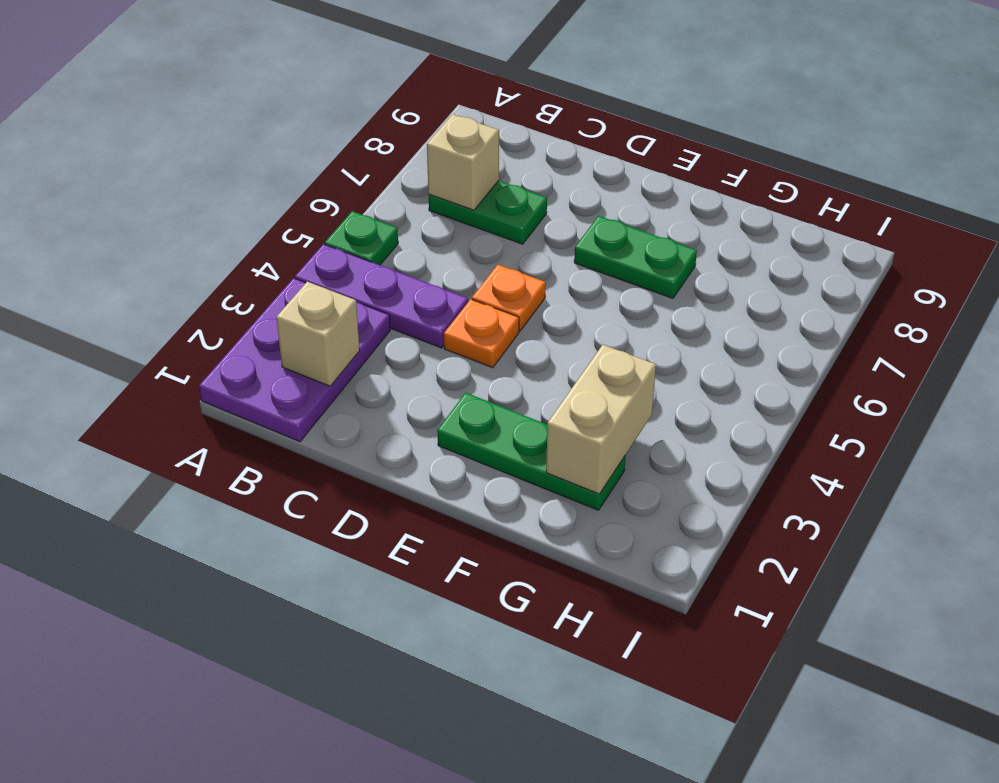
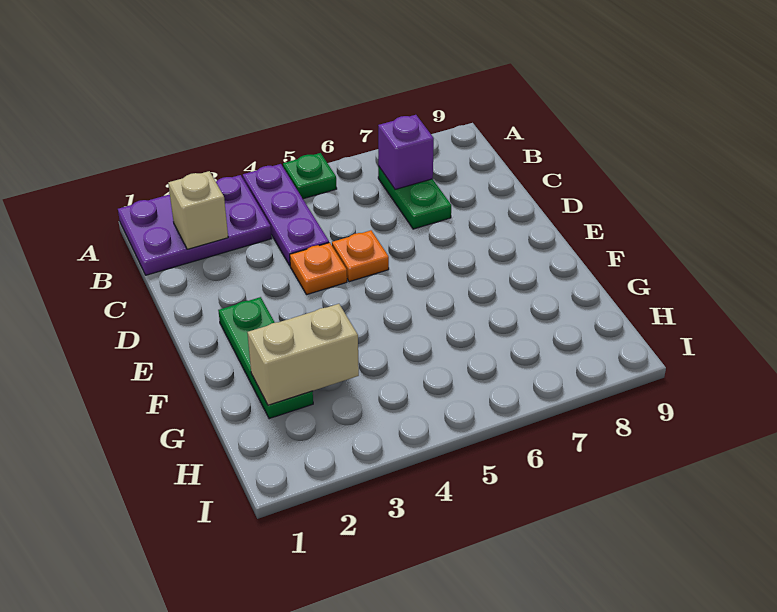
tan 1x1 brick [427,114,499,210] -> purple 1x1 brick [378,115,434,190]
green 1x2 plate [574,216,697,298] -> none

